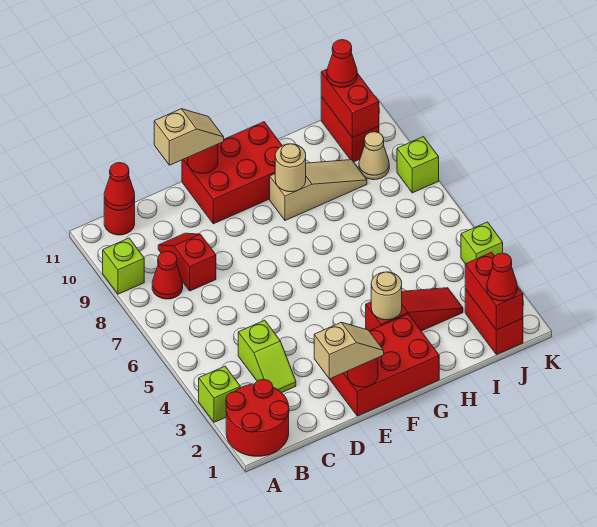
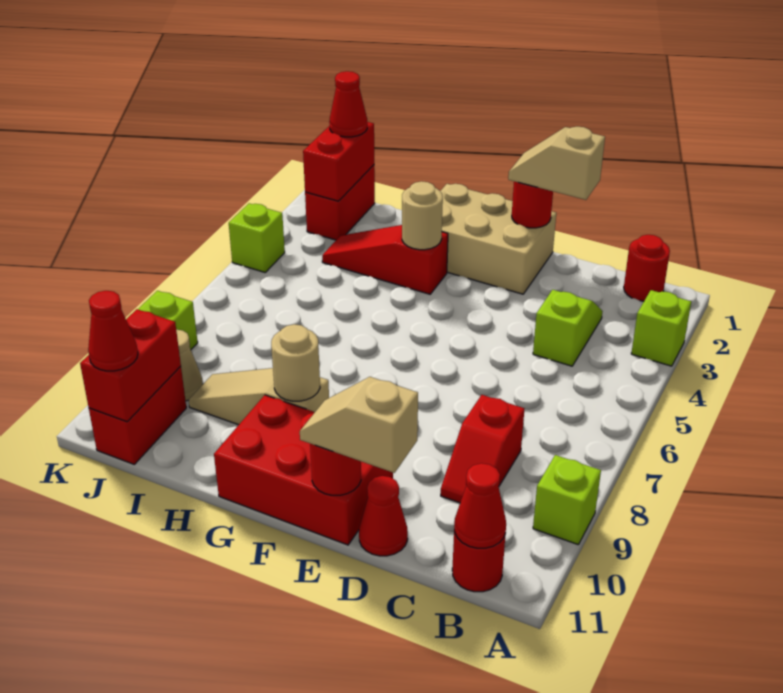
red 2x2 round brick [226,379,289,456] -> red 1x1 round brick [624,235,670,301]
red 1x1 cone [152,251,183,299] -> red 1x1 cone moved to [359,476,408,556]
red 2x3 brick [330,314,439,416] -> tan 2x3 brick [441,184,556,294]

